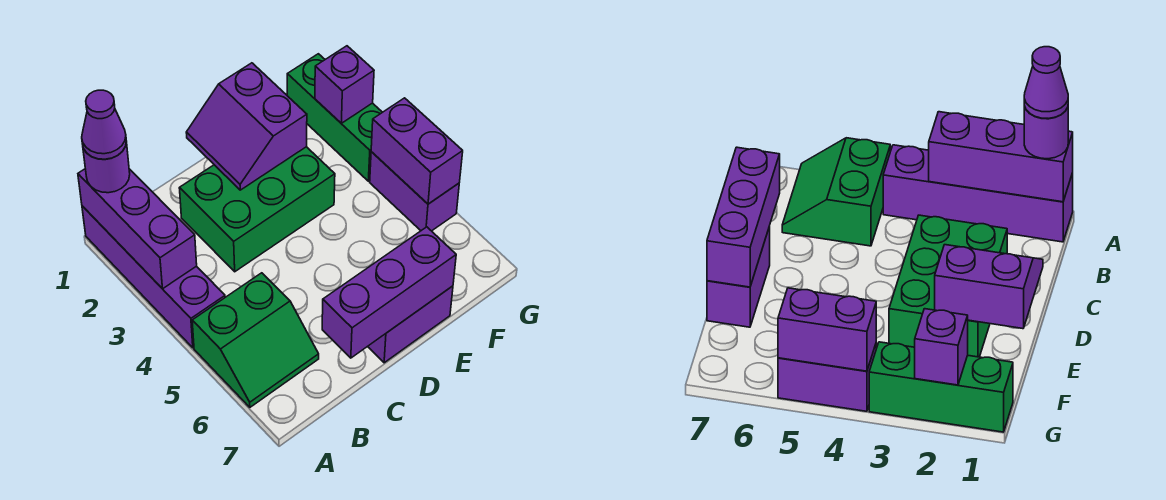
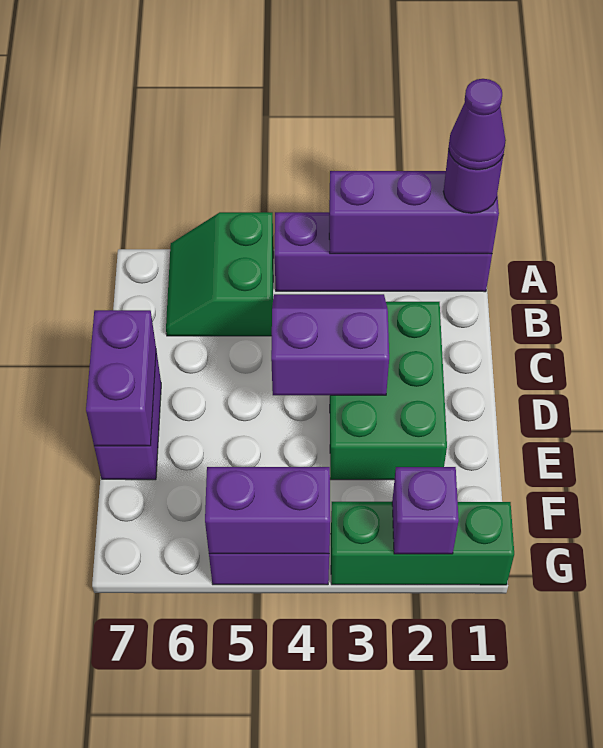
purple 1x3 brick [322,227,456,358] -> purple 1x2 brick [86,310,156,446]
purple 2x2 slope [186,63,307,190] -> purple 2x2 slope moved to [271,294,389,395]

